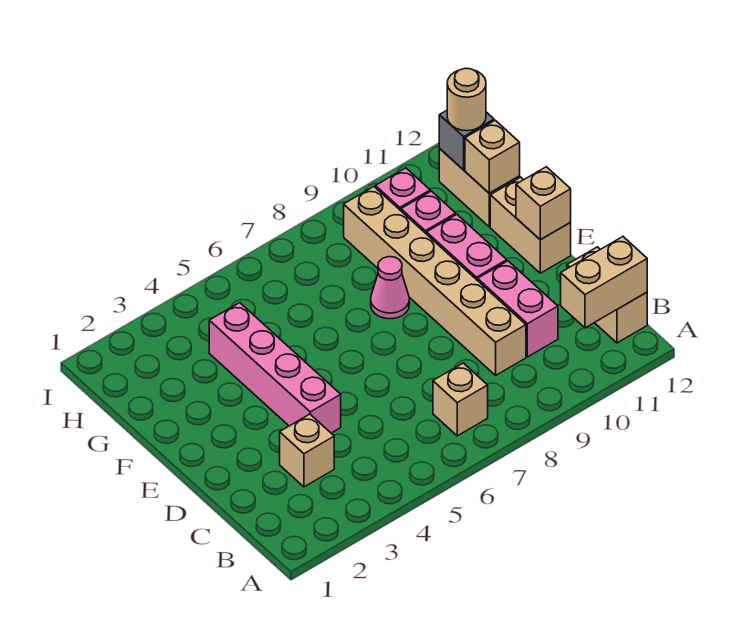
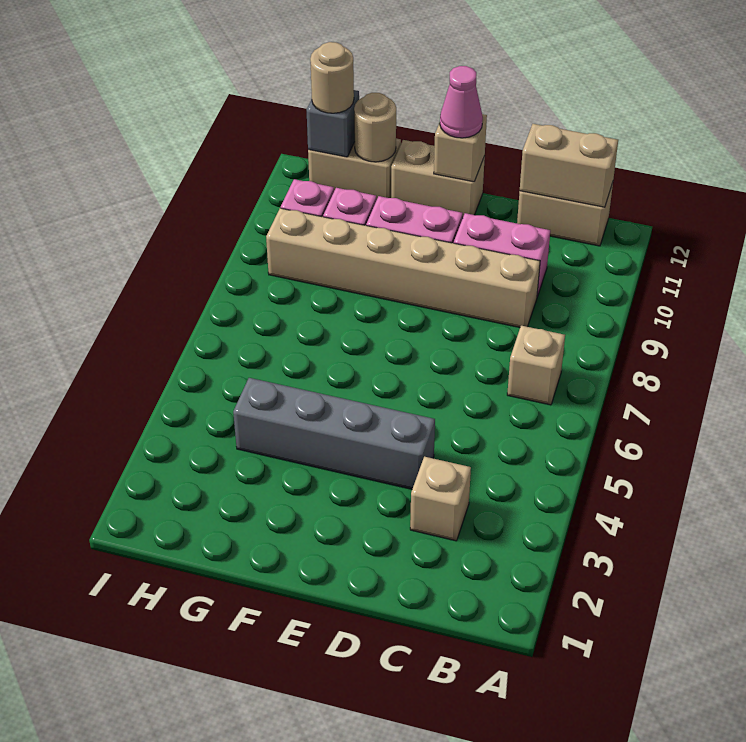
tan 1x2 brick [561,237,647,328] -> tan 1x2 brick turned to [520,124,618,207]
pink 1x4 brick [209,303,341,433] -> grey 1x4 brick [233,378,435,489]
pink 1x1 cone [371,257,409,319] -> pink 1x1 cone moved to [440,66,483,138]
tan 1x1 brick [465,120,520,193] -> tan 1x1 round brick [354,93,396,162]

